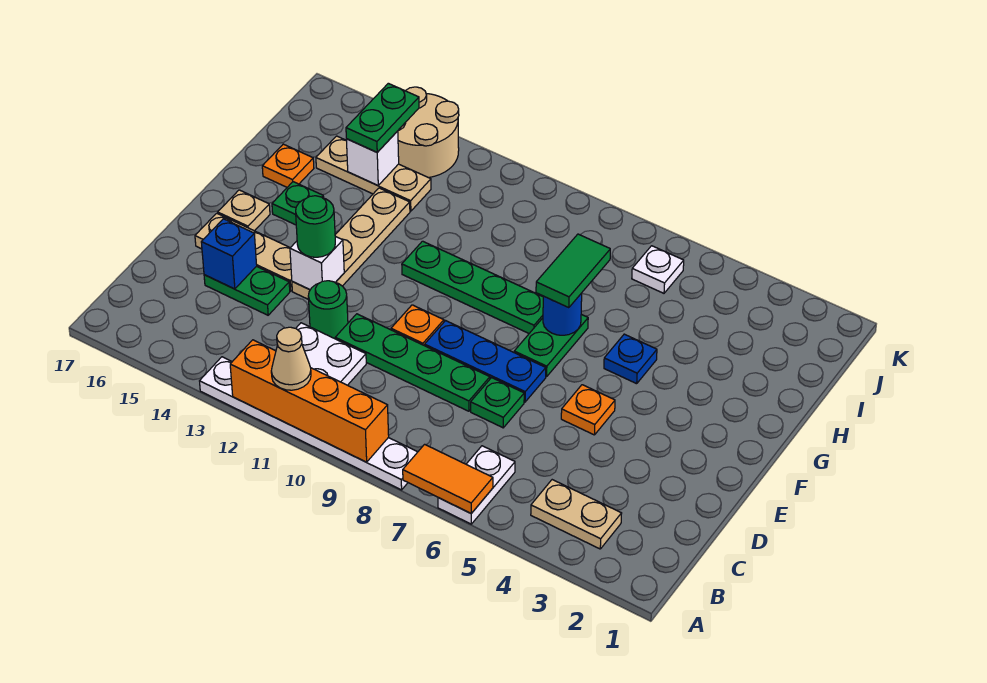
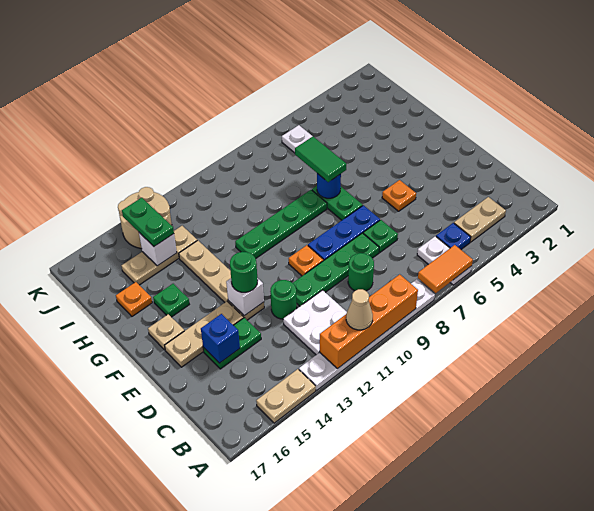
none -> tan 1x2 plate [256,369,316,423]
none -> green 1x1 round brick [348,253,374,291]
blue 1x1 plate [604,334,657,384] -> blue 1x1 plate moved to [436,223,471,249]

